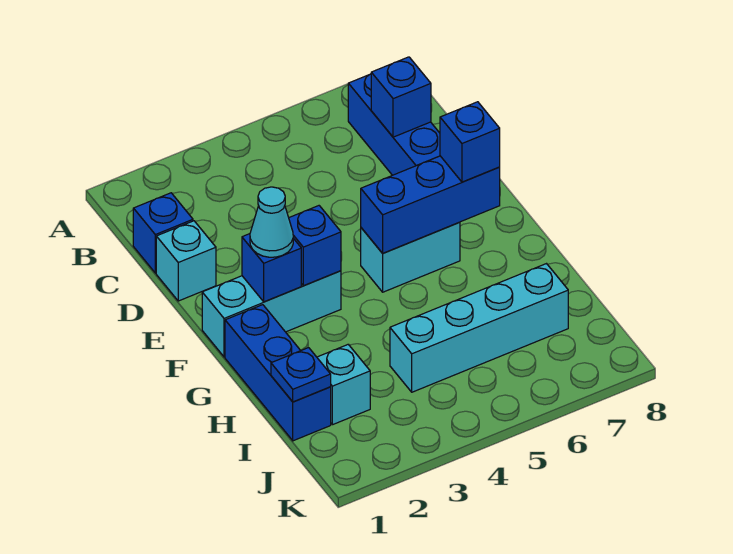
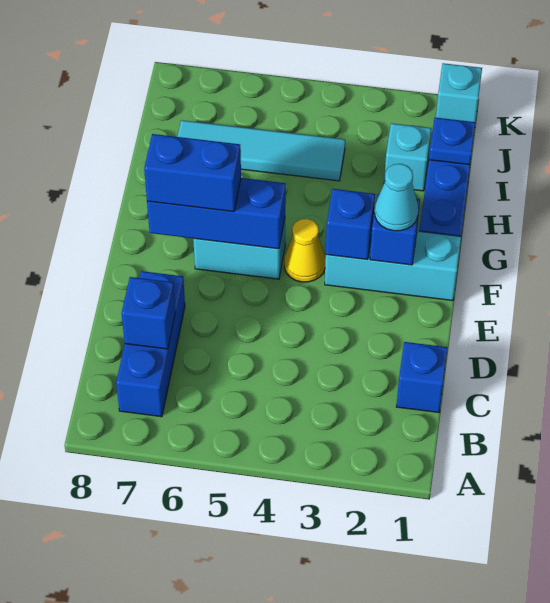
cyan 1x1 brick [156,221,216,301] -> cyan 1x1 brick moved to [436,63,482,122]
none -> yellow 1x1 cone [284,219,325,282]
blue 1x1 brick [440,102,500,182] -> blue 1x2 brick [144,134,241,212]
cyan 1x4 brick [390,264,568,392] -> cyan 1x4 tile [177,120,345,181]

